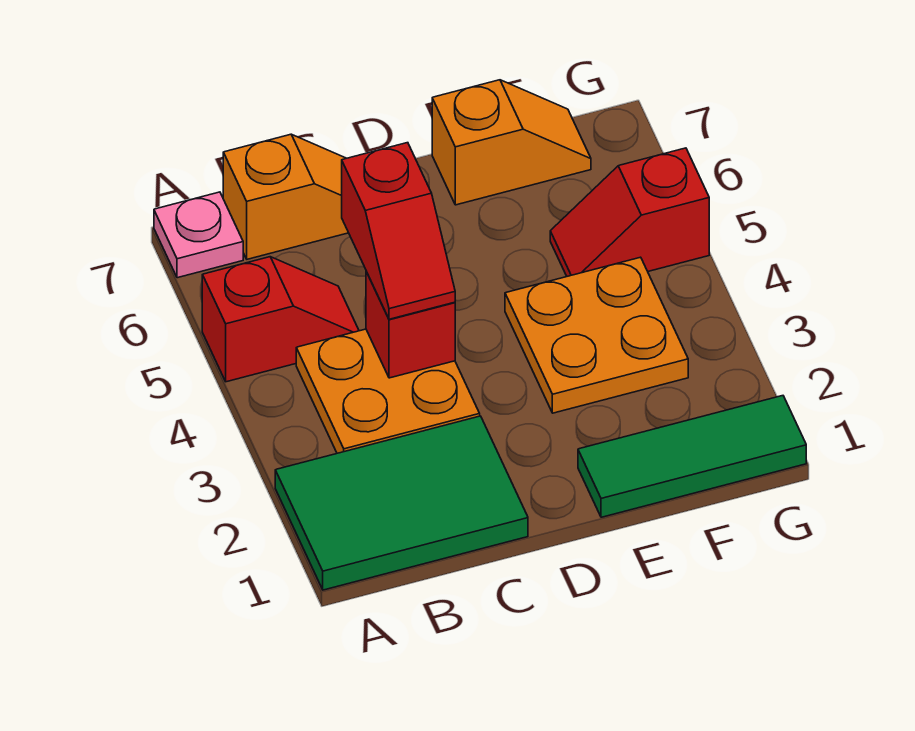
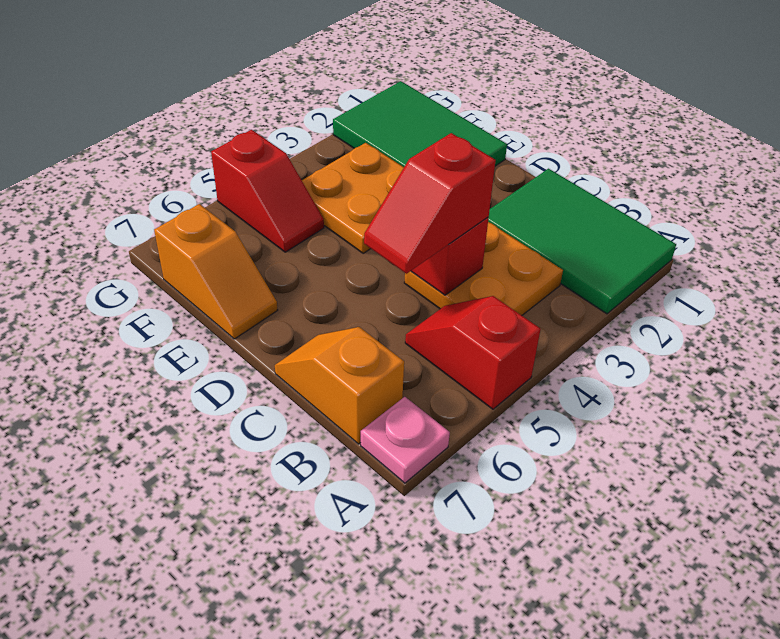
red 1x2 slope [342,143,455,319] -> red 1x2 slope turned to [364,133,496,274]
green 1x3 tile [578,396,806,517] -> green 2x3 tile [333,81,507,167]
orange 1x2 slope [432,80,591,205] -> orange 1x2 slope turned to [154,204,277,339]

